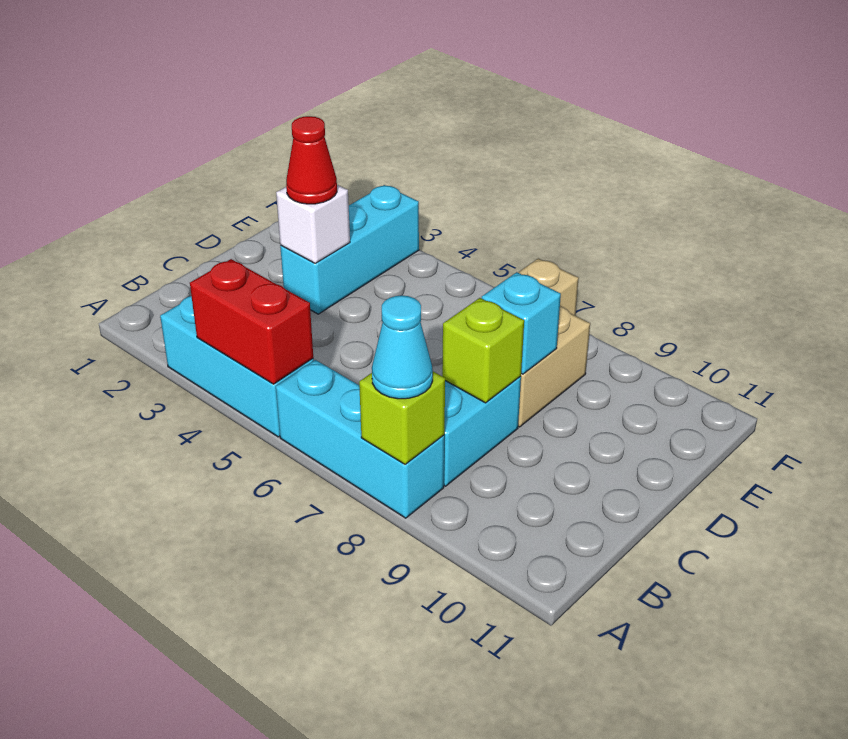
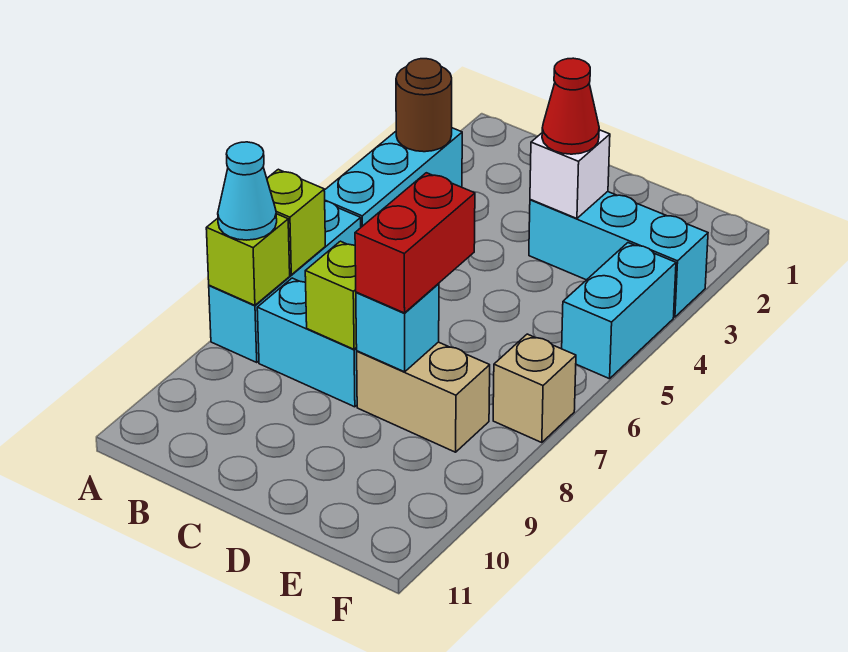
none -> brown 1x1 round brick [396,59,452,152]
red 1x2 brick [190,259,313,384] -> red 1x2 brick moved to [355,173,475,313]
none -> lime 1x1 brick [267,169,325,275]
none -> cyan 1x2 brick [562,243,676,379]

